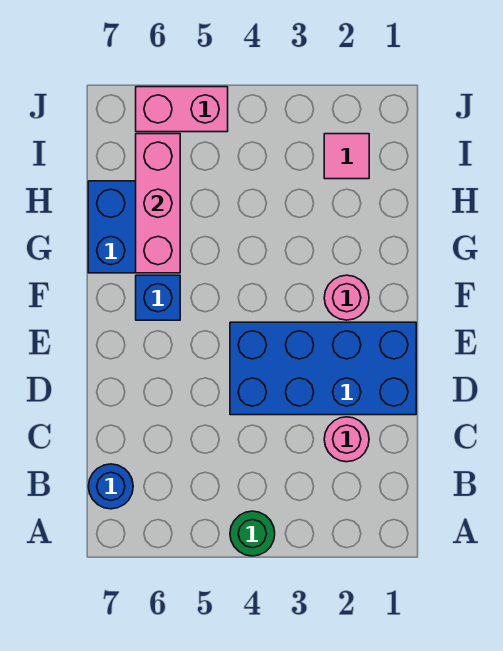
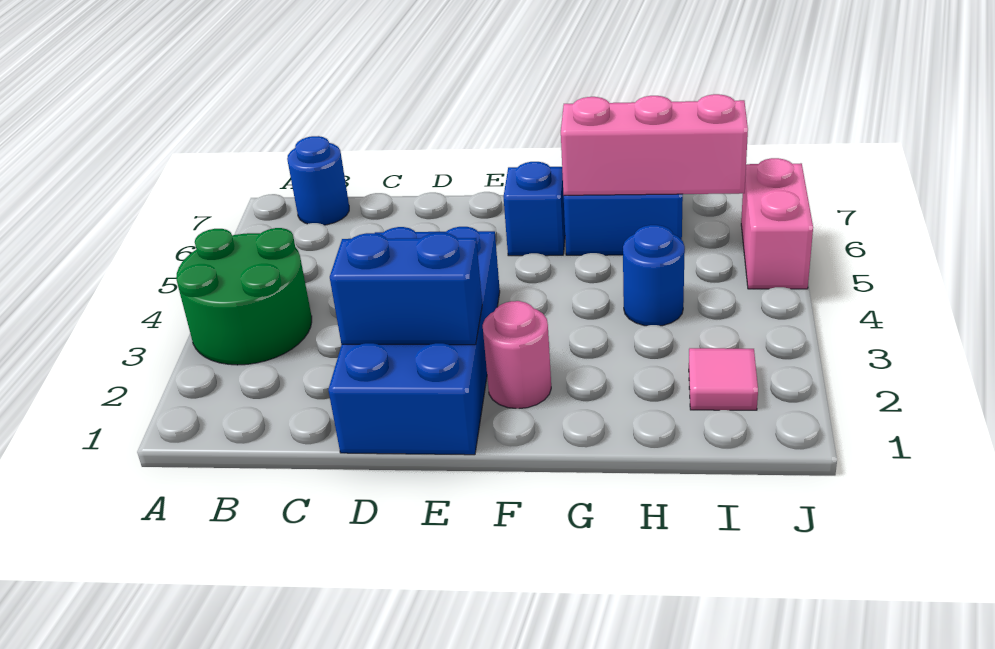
green 1x1 round brick [230,511,275,556] -> green 2x2 round brick [176,228,312,365]
pink 1x1 round brick [324,417,369,462] -> none
none -> blue 1x2 brick [330,233,482,345]
none -> blue 1x1 round brick [623,225,685,326]

